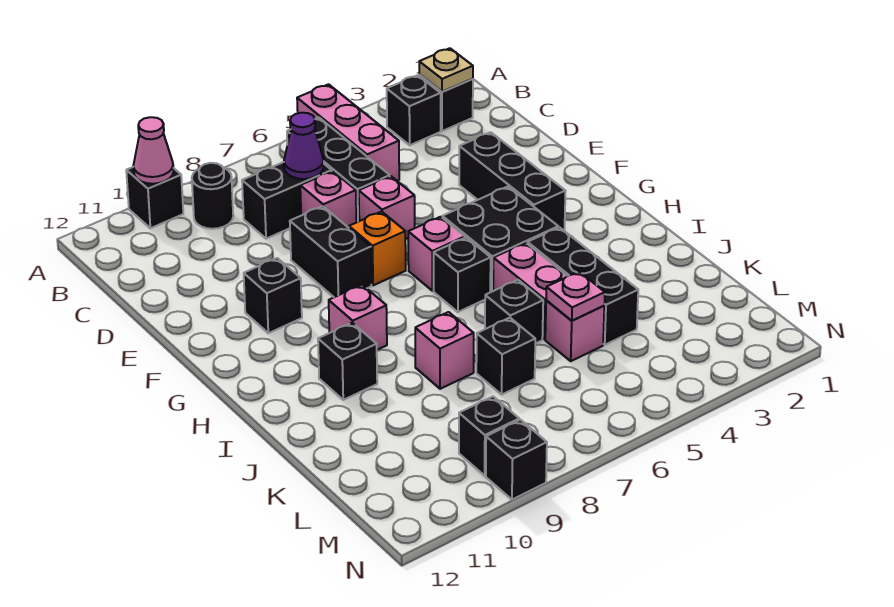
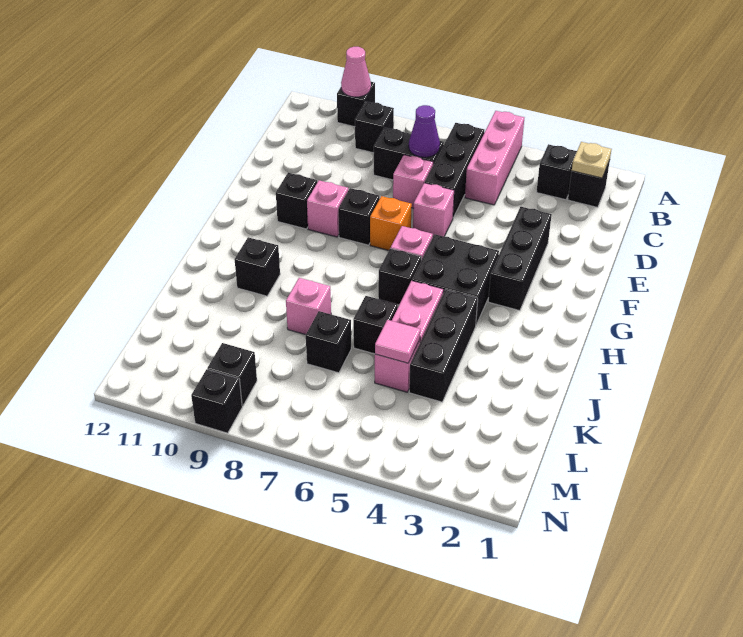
black 1x1 round brick [192,163,233,229] -> black 1x1 brick [355,102,394,153]
black 1x2 brick [290,206,371,297] -> black 1x1 brick [338,188,380,245]
pink 1x1 brick [329,285,387,350] -> pink 1x1 brick moved to [307,180,348,237]
pink 1x1 plate [546,272,605,321] -> pink 1x1 tile [375,320,420,363]

